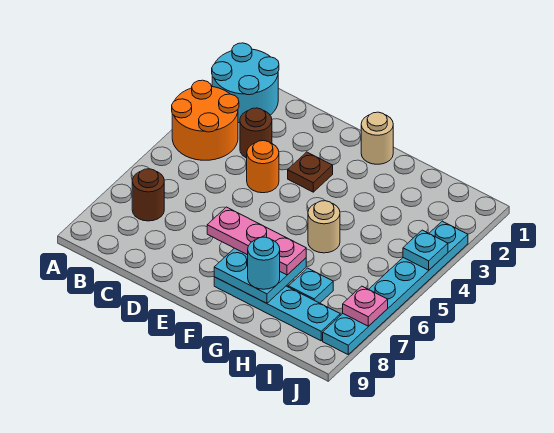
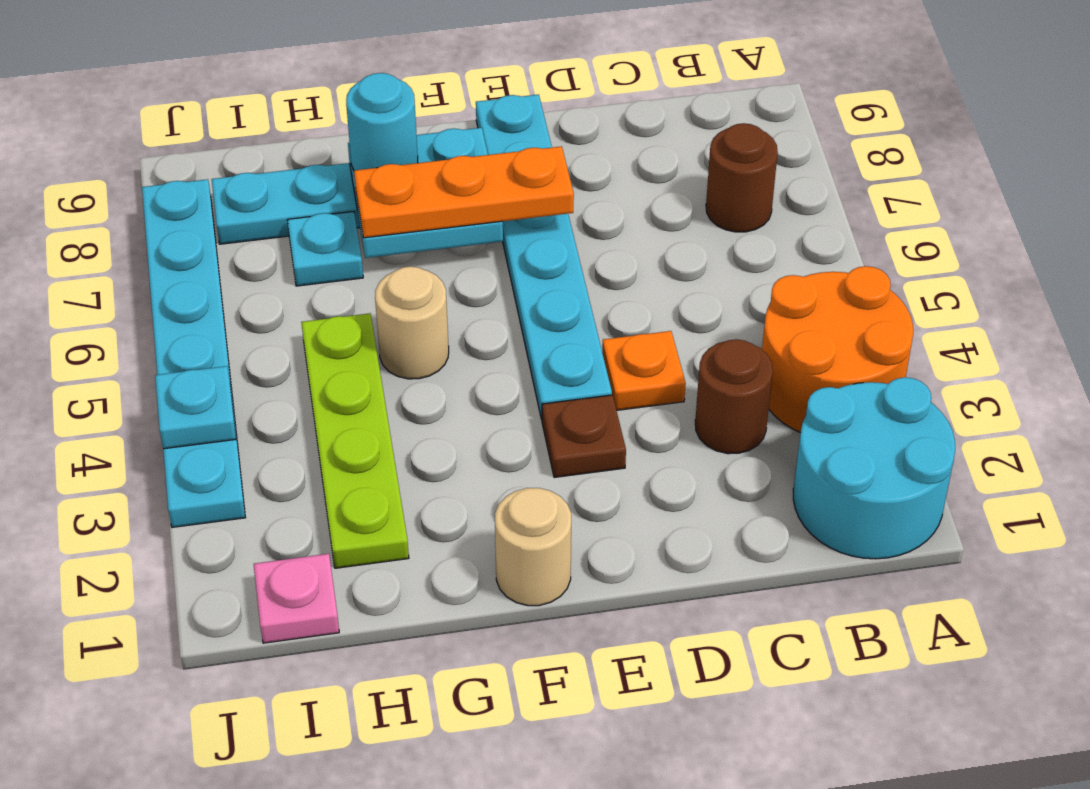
orange 1x1 round brick [247,141,279,193] -> orange 1x1 plate [602,331,686,410]
none -> cyan 1x6 plate [476,95,612,420]
pink 1x3 plate [207,207,306,275] -> orange 1x3 plate [354,146,574,238]
none -> lime 1x4 plate [301,313,409,568]
pink 1x1 plate [343,286,388,326] -> pink 1x1 plate moved to [254,554,339,643]

